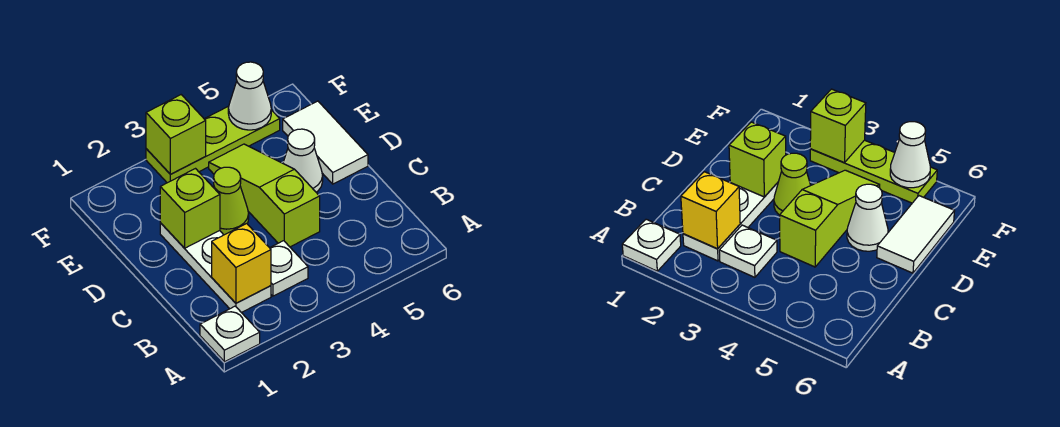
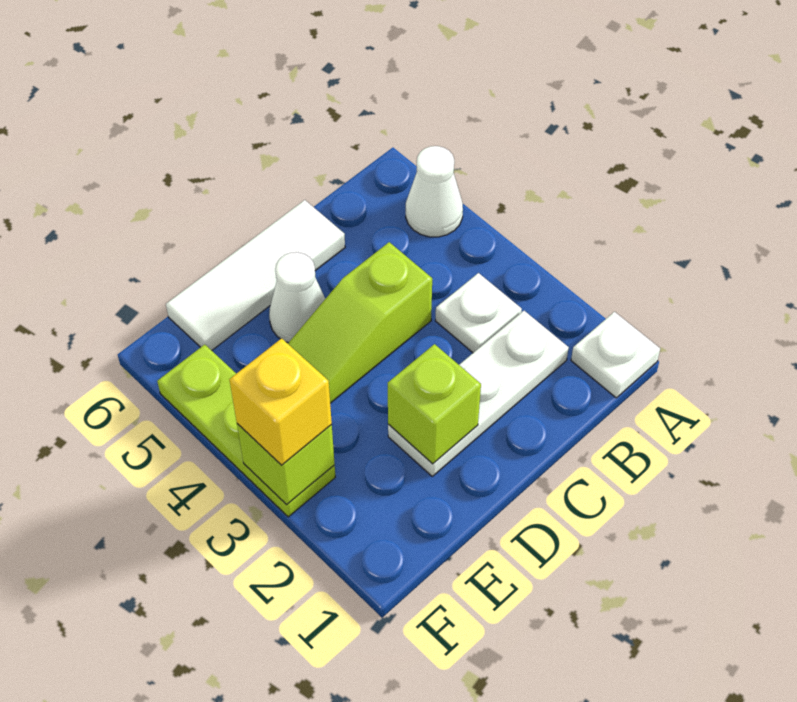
yellow 1x1 brick [212,223,271,303] -> yellow 1x1 brick moved to [229,338,332,465]
lime 1x1 cone [213,167,249,235] -> none
white 1x2 tile [283,101,368,184] -> white 1x3 tile [166,200,345,350]
white 1x1 cone [228,62,271,130] -> white 1x1 cone moved to [406,146,463,237]

